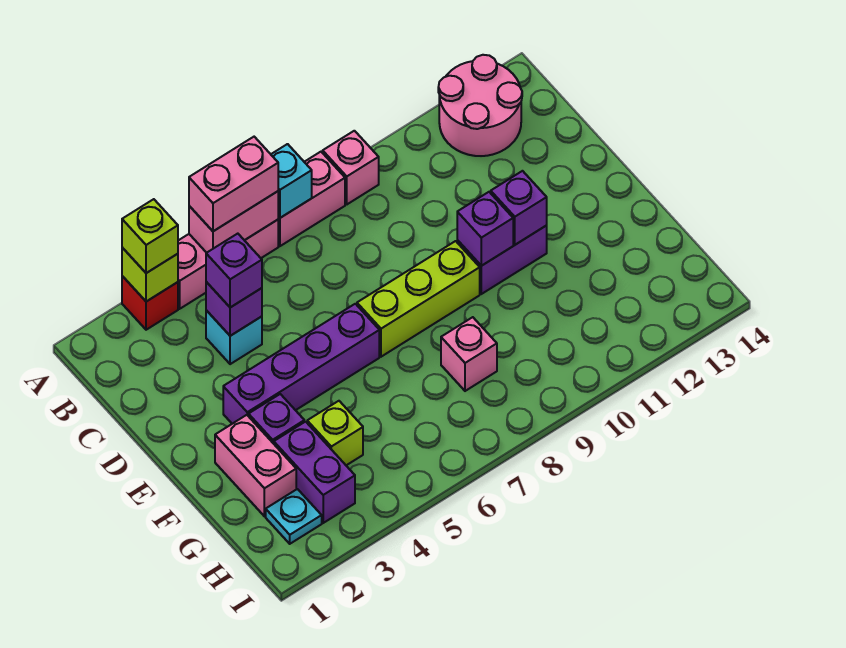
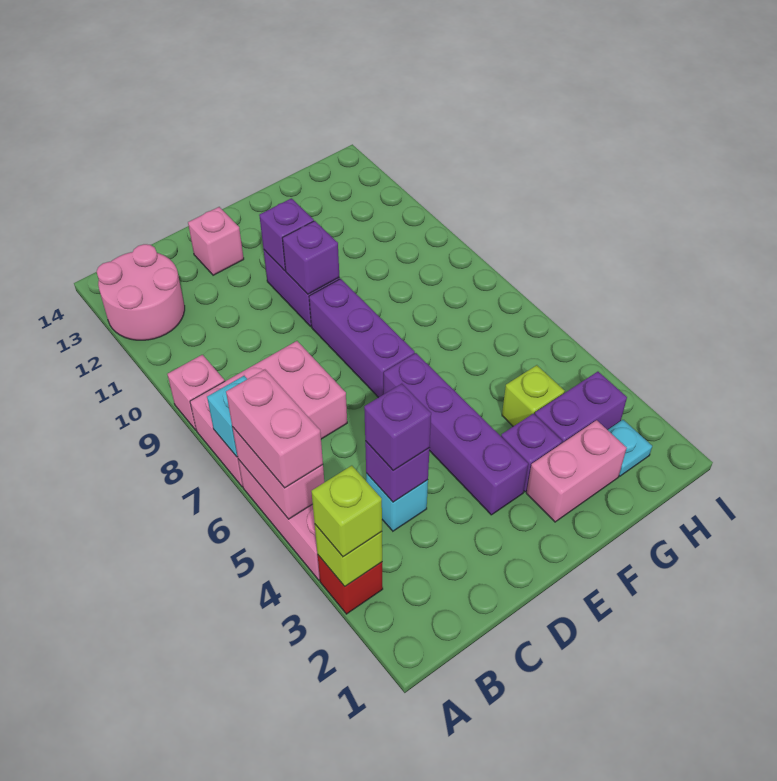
pink 1x2 brick [278,152,345,246] -> pink 2x3 brick [190,341,347,487]
lime 1x3 brick [357,241,480,357] -> purple 1x3 brick [309,279,415,398]
pink 1x1 brick [441,317,497,391] -> pink 1x1 brick moved to [188,207,244,275]

